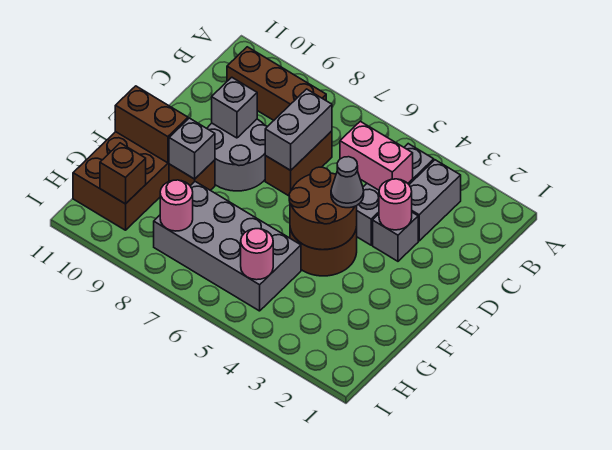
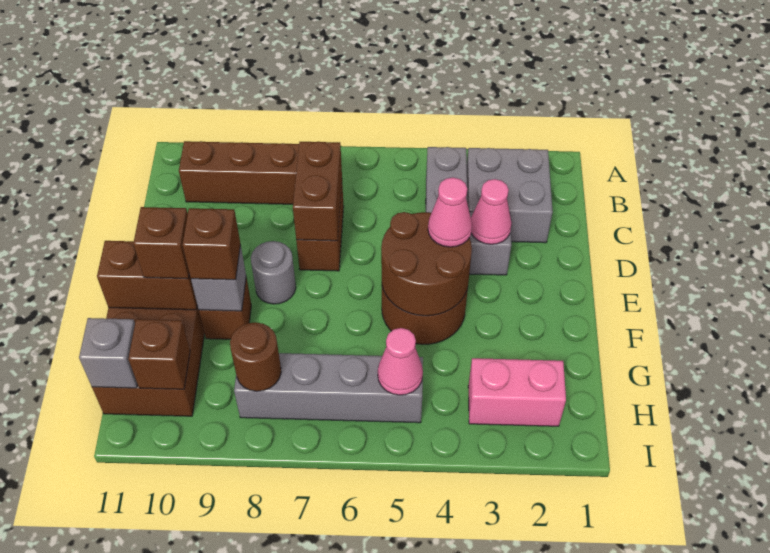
grey 1x2 brick [409,160,461,241] -> grey 2x2 brick [467,148,553,243]
pink 1x2 brick [340,121,413,190] -> pink 1x2 brick moved to [468,358,566,426]
grey 1x2 brick [265,89,332,170] -> brown 1x2 brick [293,142,342,241]
pink 1x1 round brick [379,179,412,230] -> pink 1x1 cone [471,179,512,244]
grey 2x2 round brick [207,119,268,191] -> grey 1x1 round brick [251,241,296,304]
grey 1x1 brick [212,77,257,138] -> grey 1x1 brick moved to [79,318,137,388]
grey 1x1 cone [331,157,364,208] -> pink 1x1 cone [428,178,472,247]
none -> brown 1x1 brick [182,208,240,280]
none -> brown 1x1 brick [133,207,189,279]
grey 2x4 brick [154,182,301,311] -> grey 1x4 brick [234,353,423,423]
pink 1x1 round brick [241,229,273,280] -> pink 1x1 cone [378,328,423,395]
pink 1x1 round brick [160,180,193,231] -> brown 1x1 round brick [230,322,281,391]

